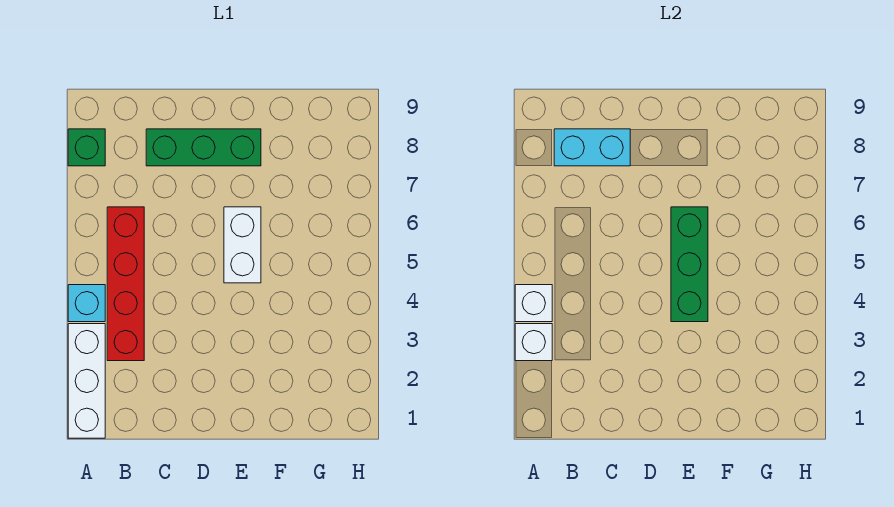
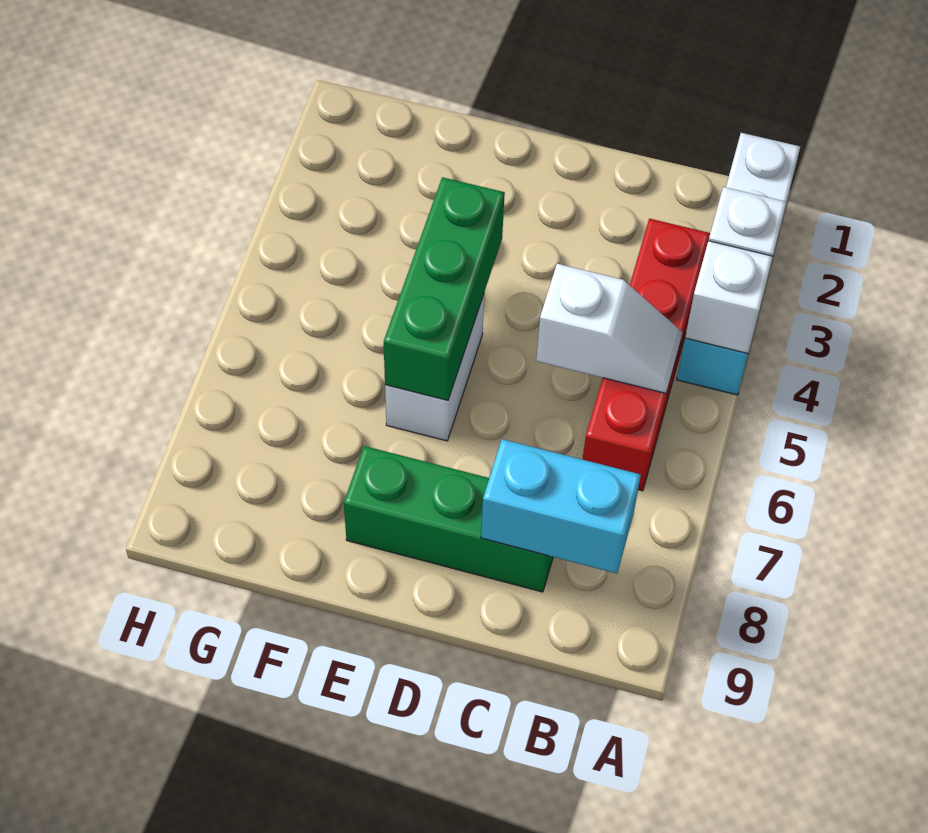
green 1x1 brick [68,129,105,166] -> none
none -> white 1x2 slope [536,264,682,393]

